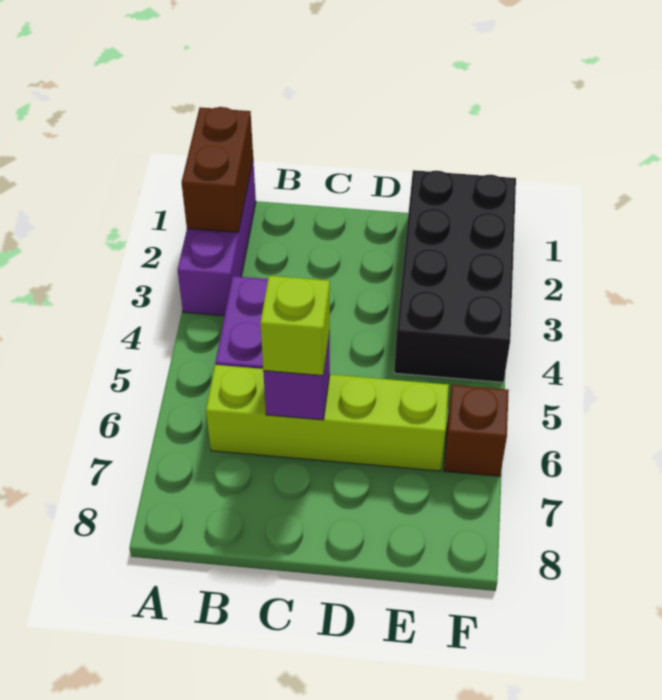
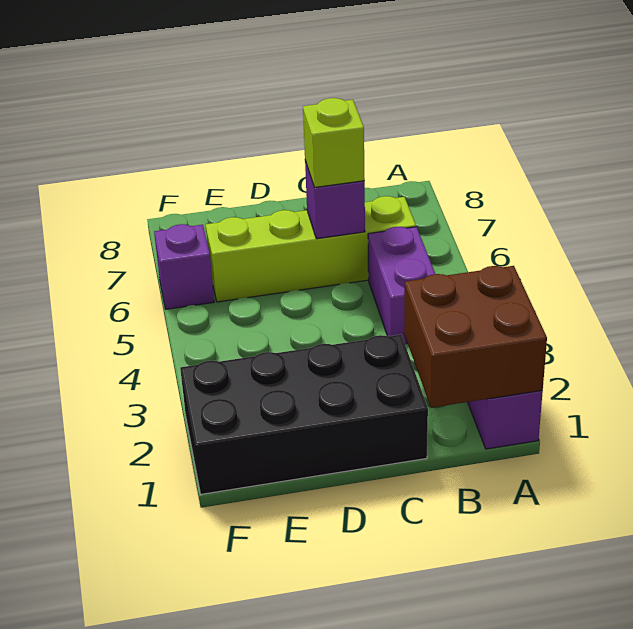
brown 1x2 brick [182,107,253,232] -> brown 2x2 brick [404,266,547,408]
black 2x4 brick [394,170,516,382] -> black 2x4 brick turned to [180,335,428,494]
brown 1x1 brick [444,385,509,476] -> purple 1x1 brick [154,224,214,309]

